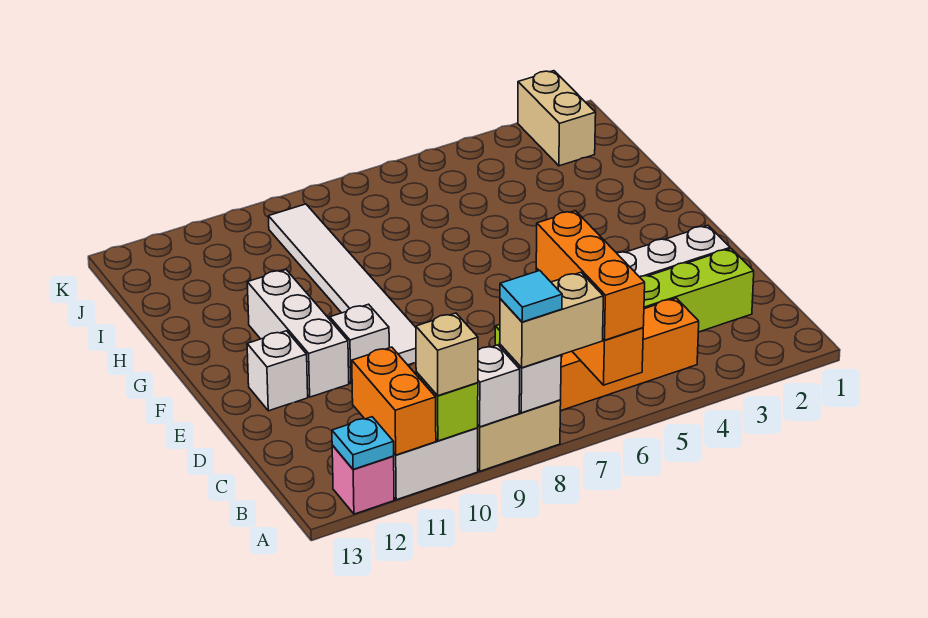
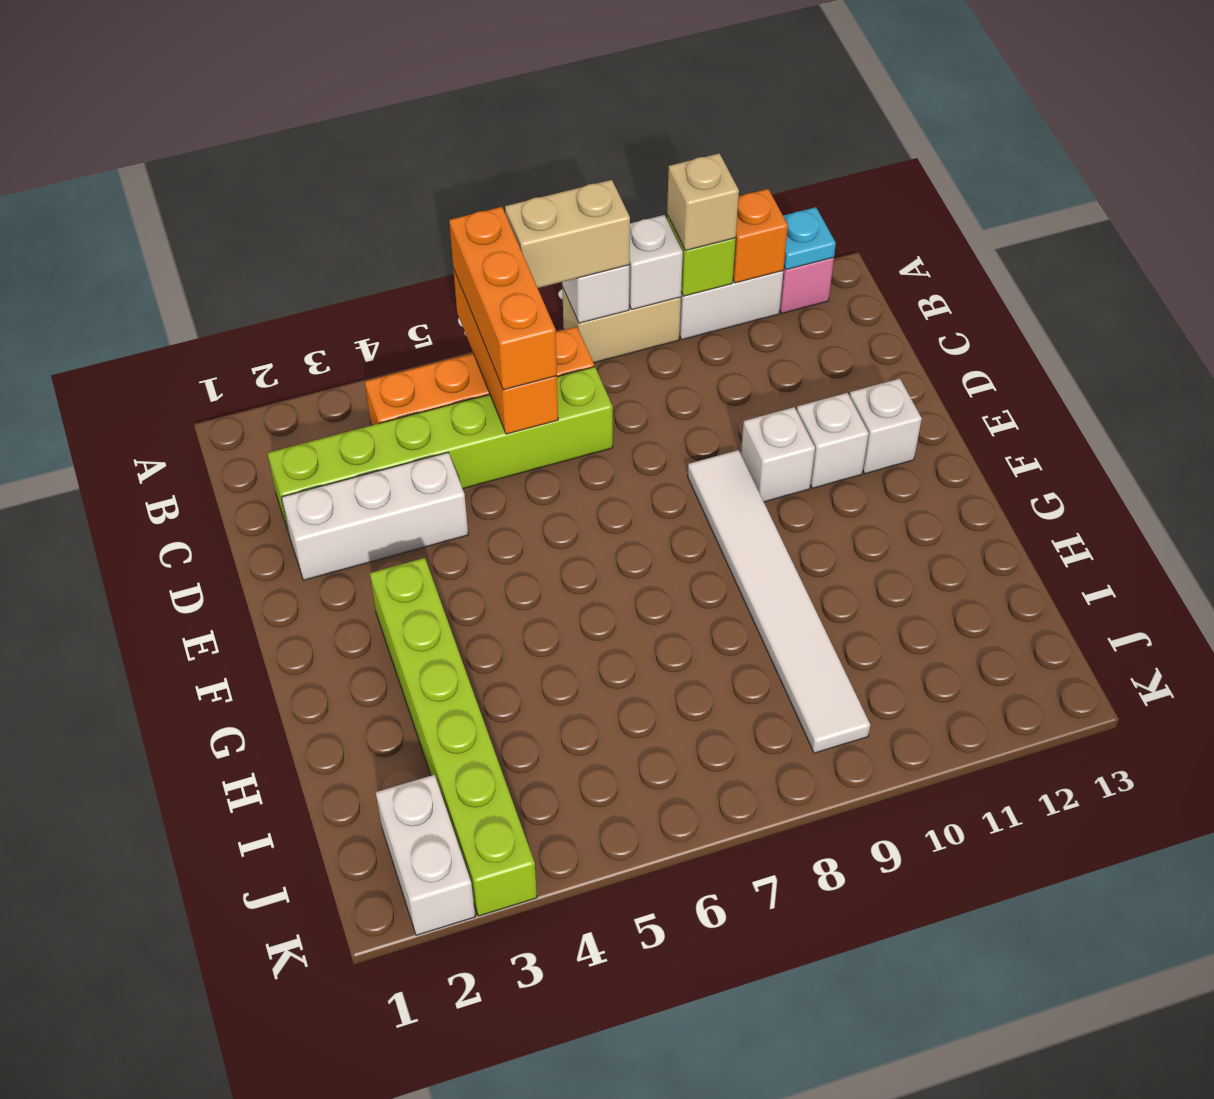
cyan 1x1 tile [500,271,562,322] -> none
orange 1x2 brick [352,347,436,455] -> orange 1x1 brick [733,189,788,283]
white 1x3 brick [247,270,349,397] -> white 1x1 brick [797,393,869,488]
none -> lime 1x6 brick [370,558,537,916]
tan 1x2 brick [518,71,596,166] -> white 1x2 brick [376,775,475,935]

